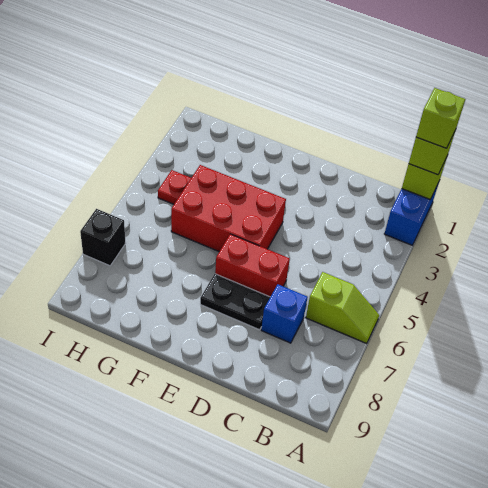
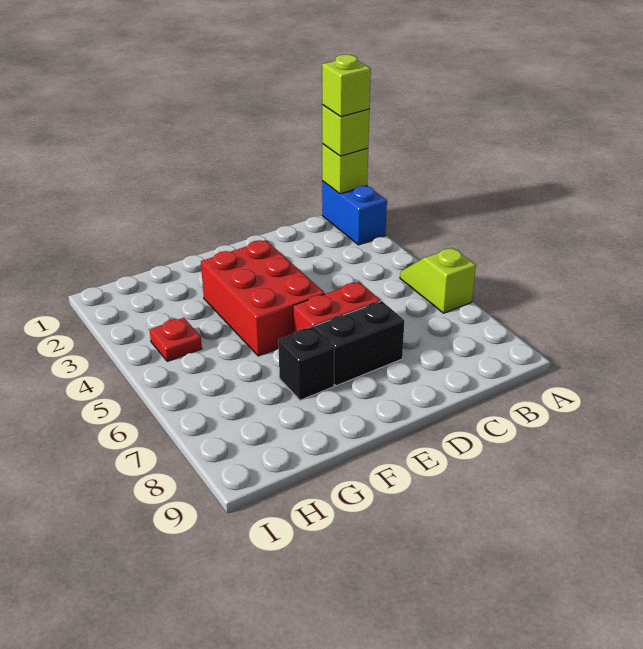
lime 1x2 slope [306,272,379,344] -> lime 1x2 slope turned to [400,248,476,313]
blue 1x1 brick [261,284,307,343] -> none
black 1x2 plate [200,274,270,330] -> black 1x2 brick [315,301,405,386]
red 2x3 brick [171,165,286,252] -> red 2x3 brick turned to [201,240,325,356]
black 1x1 brick [80,209,126,266] -> black 1x1 brick moved to [278,327,335,400]

